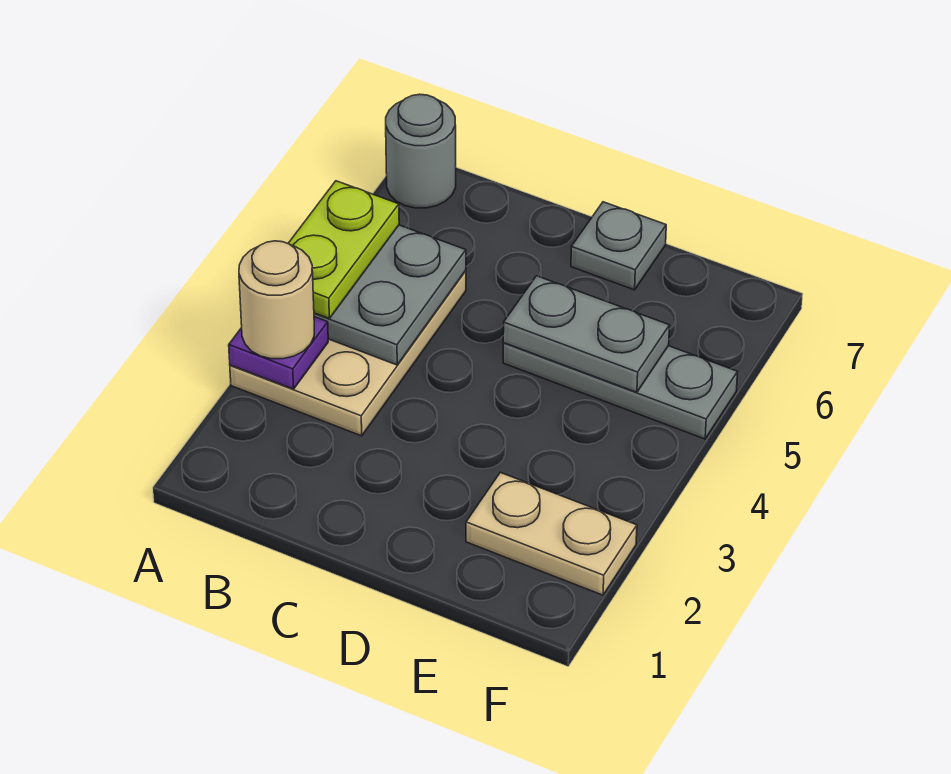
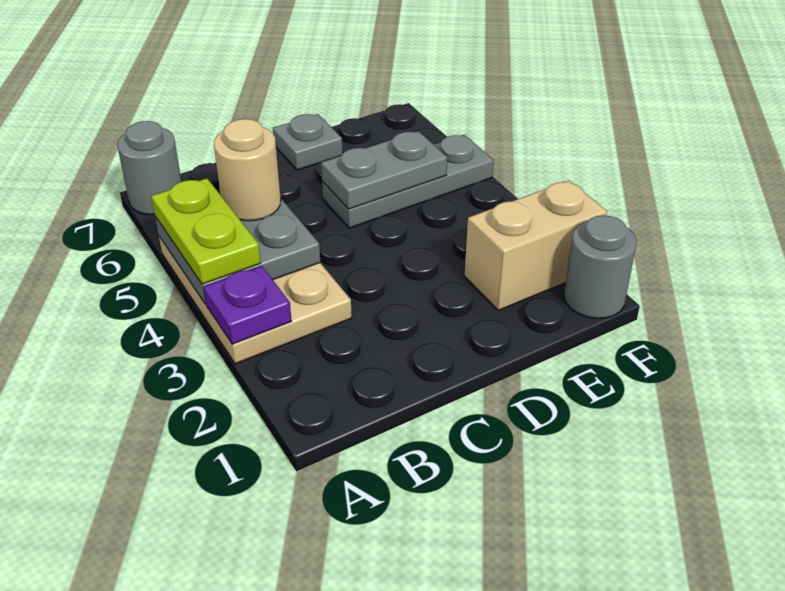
tan 1x1 round brick [239,241,314,359] -> tan 1x1 round brick moved to [214,119,281,221]
tan 1x2 plate [466,472,637,595] -> tan 1x2 brick [465,180,607,310]
none -> grey 1x1 round brick [564,215,637,318]

